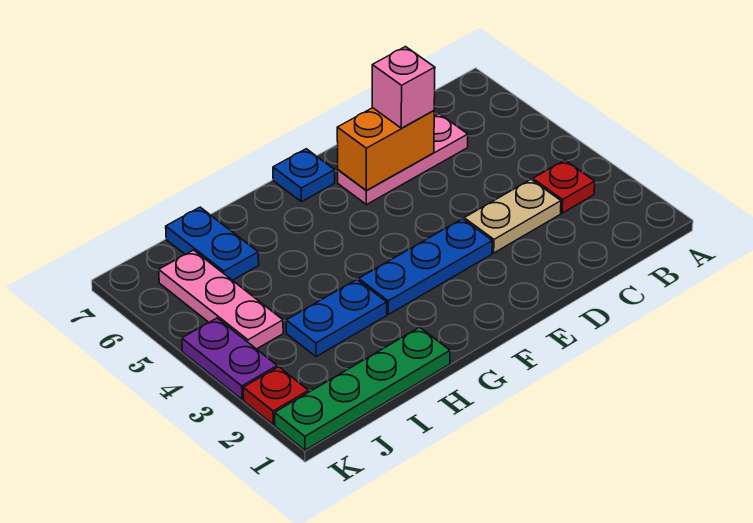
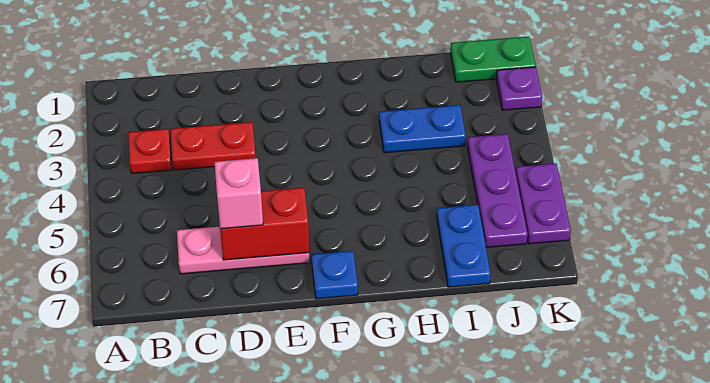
tan 1x2 plate [464,180,561,253] -> red 1x2 plate [171,122,256,170]
orange 1x2 brick [337,108,434,190] -> red 1x2 brick [220,188,309,260]
blue 1x3 plate [359,219,492,314] -> none
green 1x4 plate [275,327,450,450] -> green 1x2 plate [450,37,536,82]
pink 1x3 plate [159,250,283,349] -> purple 1x3 plate [467,134,528,247]
red 1x1 plate [243,367,309,425] -> purple 1x1 plate [496,67,542,110]
purple 1x2 plate [182,318,277,400] -> purple 1x2 plate moved to [516,164,571,244]

